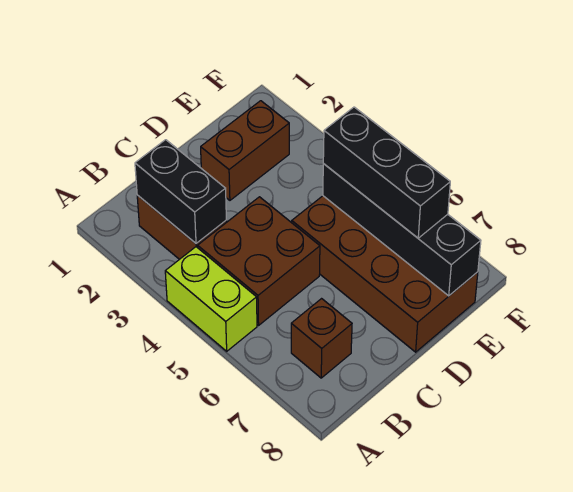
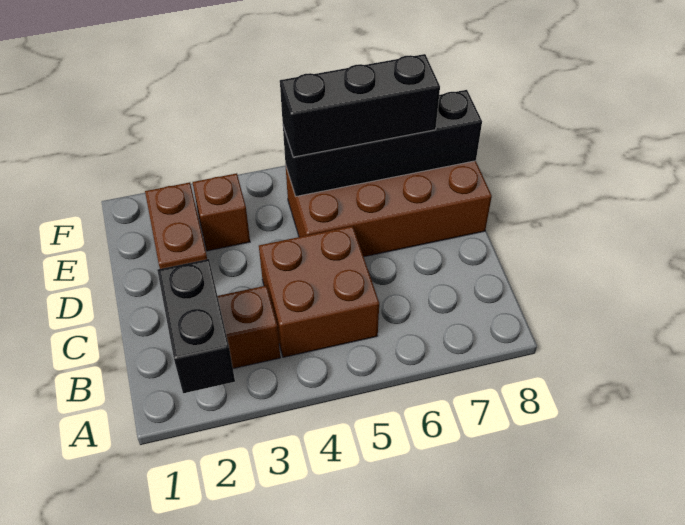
lime 1x2 brick [165,247,257,351] -> none
black 1x2 brick [135,140,226,243] -> black 1x2 brick turned to [157,259,235,393]
brown 1x1 brick [291,299,352,378] -> brown 1x1 brick moved to [193,173,250,251]

